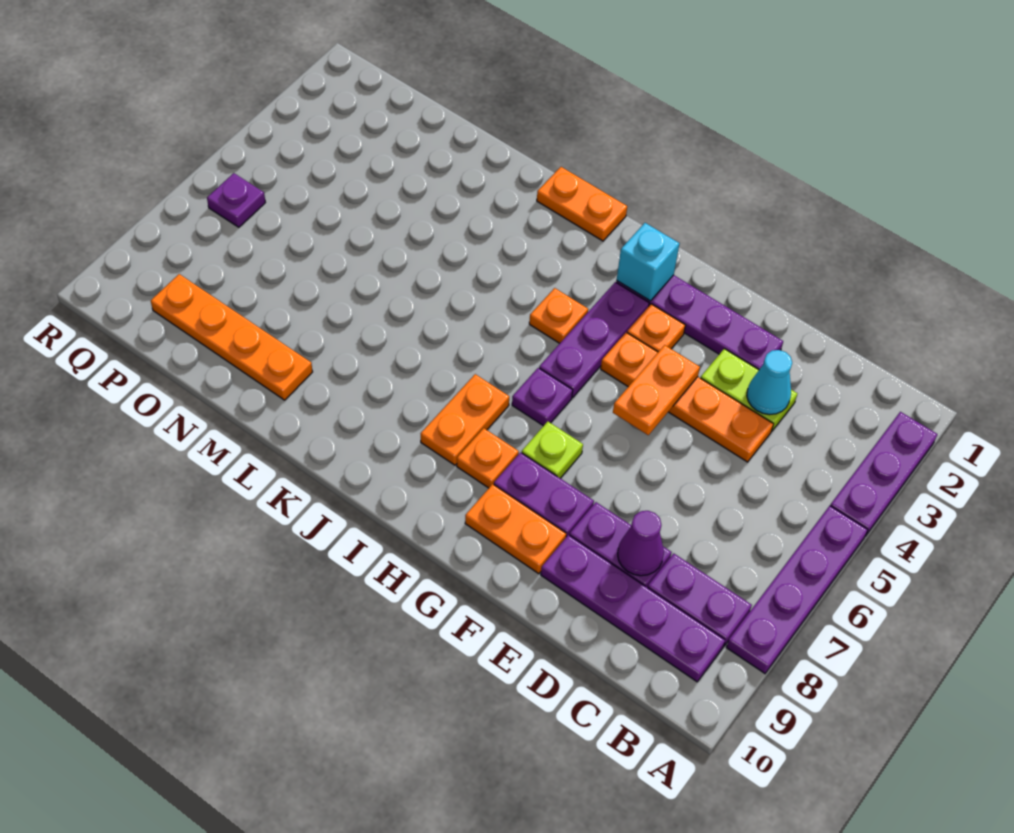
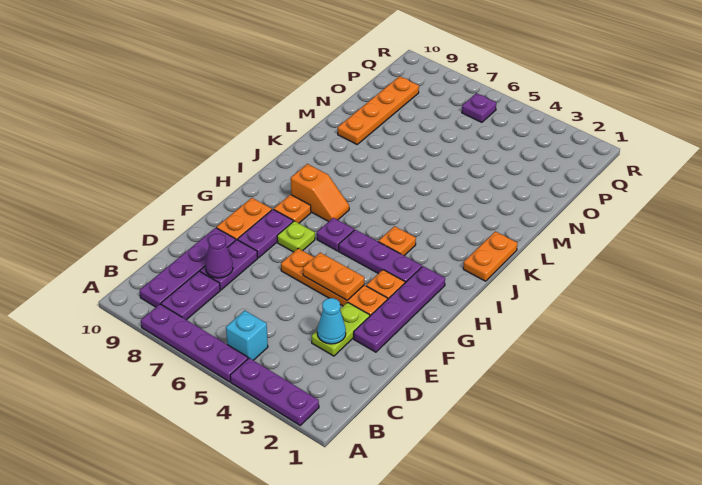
orange 1x4 plate [601,332,773,462] -> orange 1x4 plate turned to [281,248,387,316]
cyan 1x1 brick [617,223,679,301] -> cyan 1x1 brick moved to [226,310,268,360]
orange 1x2 plate [421,374,509,465] -> orange 1x2 slope [291,164,349,222]

